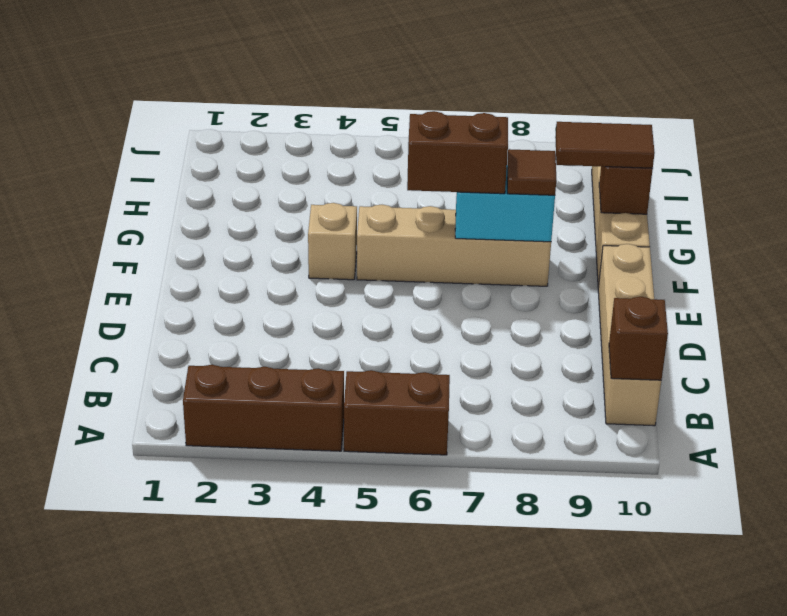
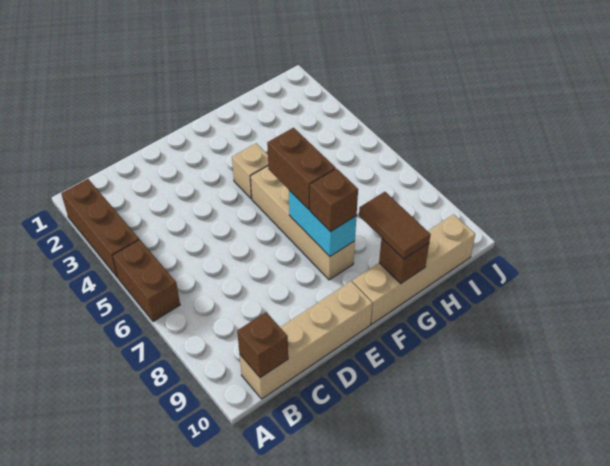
brown 1x1 tile [507,149,556,195] -> brown 1x1 brick [310,169,358,232]

